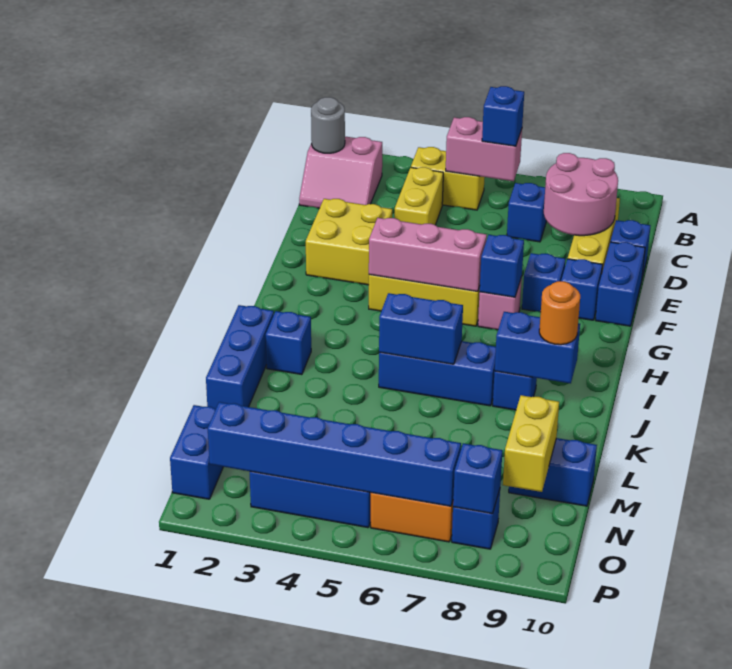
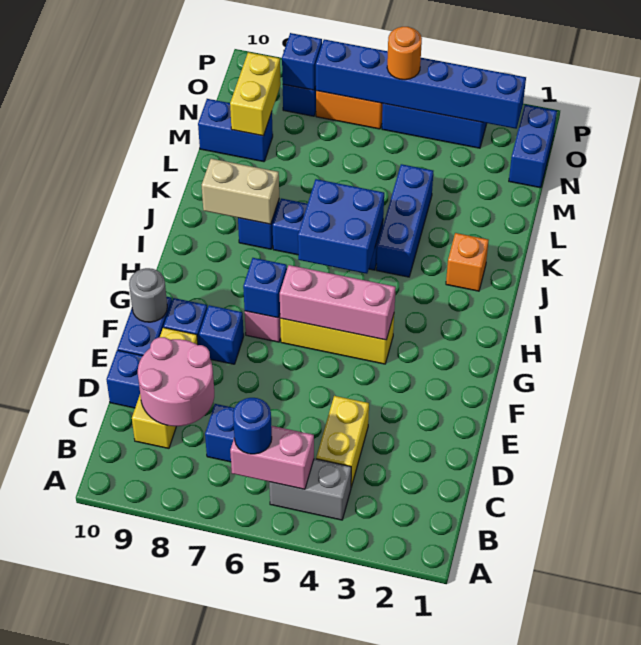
pink 2x2 slope [299,137,382,208] -> none
grey 1x1 round brick [311,97,345,153] -> grey 1x1 round brick moved to [129,268,167,322]
yellow 1x2 brick [411,147,485,210] -> grey 1x2 brick [269,459,351,520]
blue 1x1 brick [482,86,524,146] -> blue 1x1 round brick [233,398,272,454]
yellow 2x2 brick [306,199,392,285] -> none
blue 1x3 brick [206,305,274,409] -> blue 1x3 brick moved to [376,164,433,277]
blue 1x1 brick [266,311,311,375] -> orange 1x1 brick [446,233,489,291]
blue 1x2 brick [379,293,463,364] -> blue 2x2 brick [298,179,384,274]
blue 1x2 brick [495,312,580,383] -> tan 1x2 brick [202,159,279,224]
orange 1x1 round brick [539,281,580,345] -> orange 1x1 round brick moved to [387,27,422,80]

